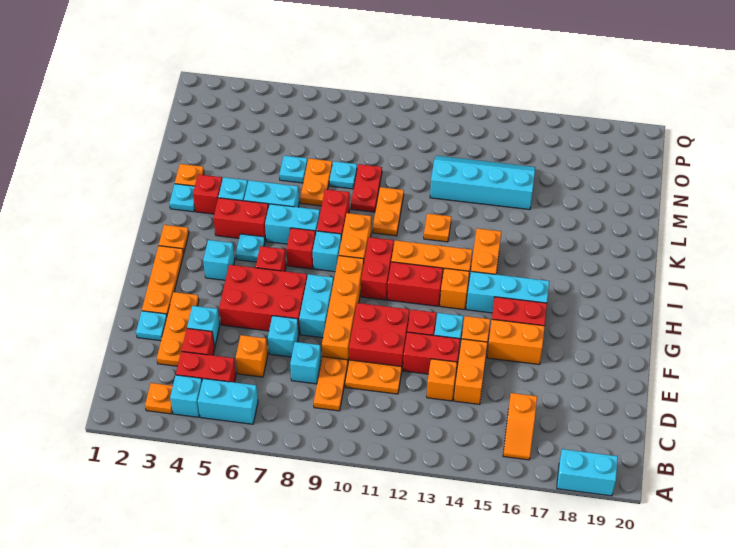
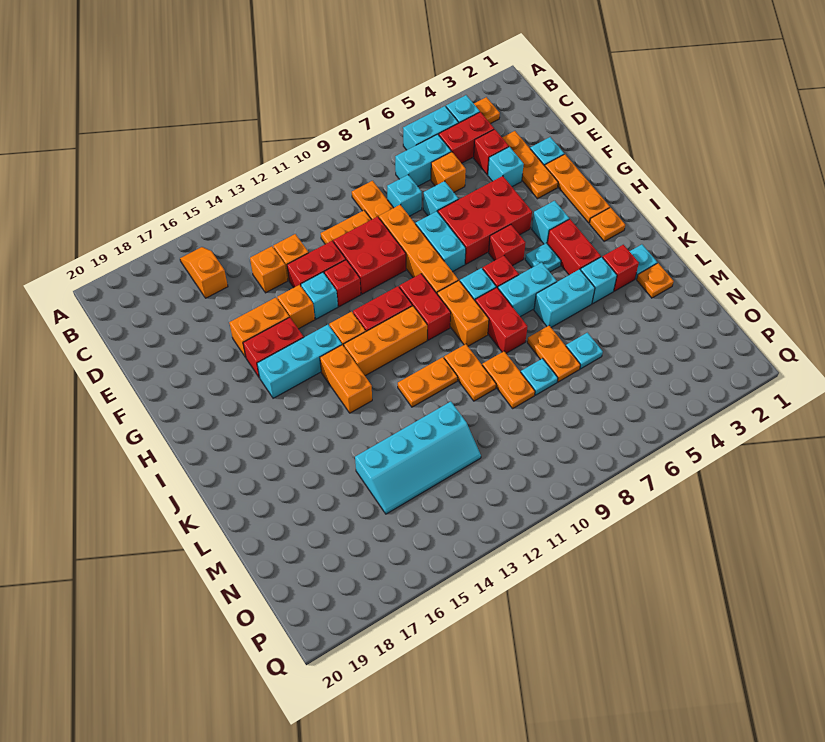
cyan 1x2 brick [557,449,618,496] -> cyan 1x2 brick moved to [395,134,451,186]
orange 1x2 brick [454,339,487,404] -> orange 1x1 brick [250,246,287,293]
red 1x2 brick [214,198,268,240] -> red 1x2 brick turned to [547,219,601,275]
orange 1x1 plate [424,214,451,242] -> orange 1x2 plate [398,357,458,407]
red 1x2 plate [351,164,382,212] -> orange 1x2 plate [482,351,535,408]

